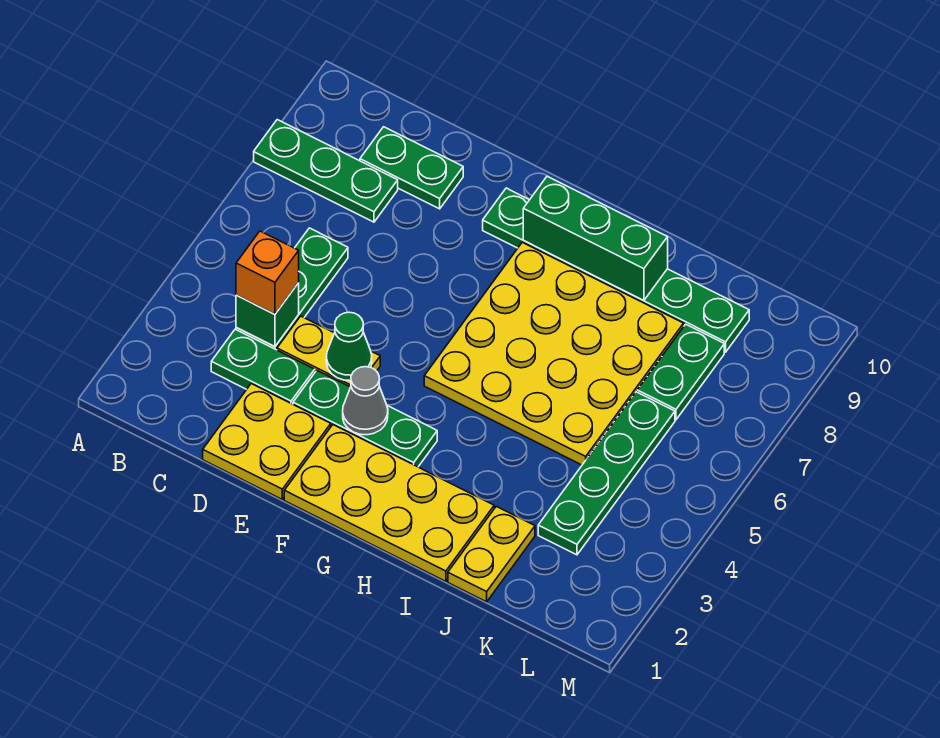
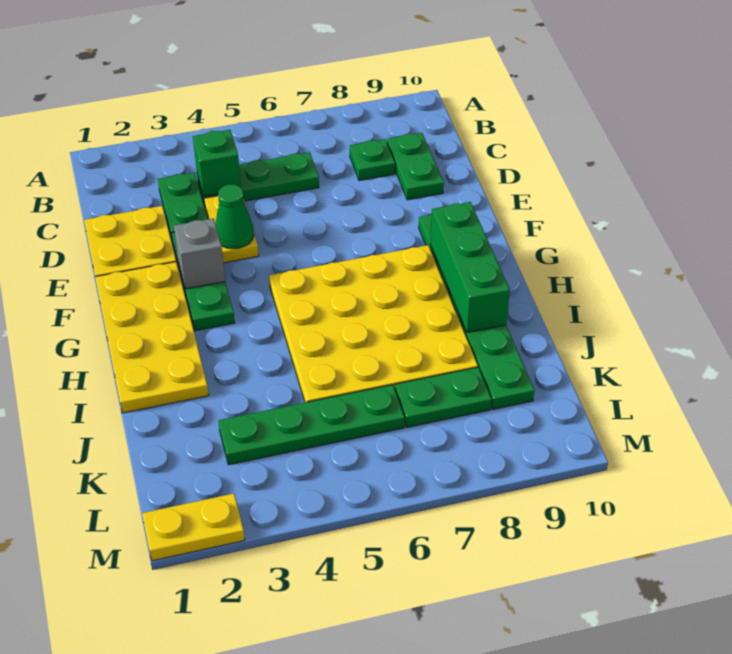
green 1x3 plate [254,120,398,222] -> green 1x1 plate [350,139,395,181]
orange 1x1 brick [236,231,299,314] -> none
grey 1x1 cone [343,367,388,435] -> grey 1x1 brick [174,218,225,289]
yellow 1x2 plate [448,506,535,602] -> yellow 1x2 plate moved to [142,494,245,561]

